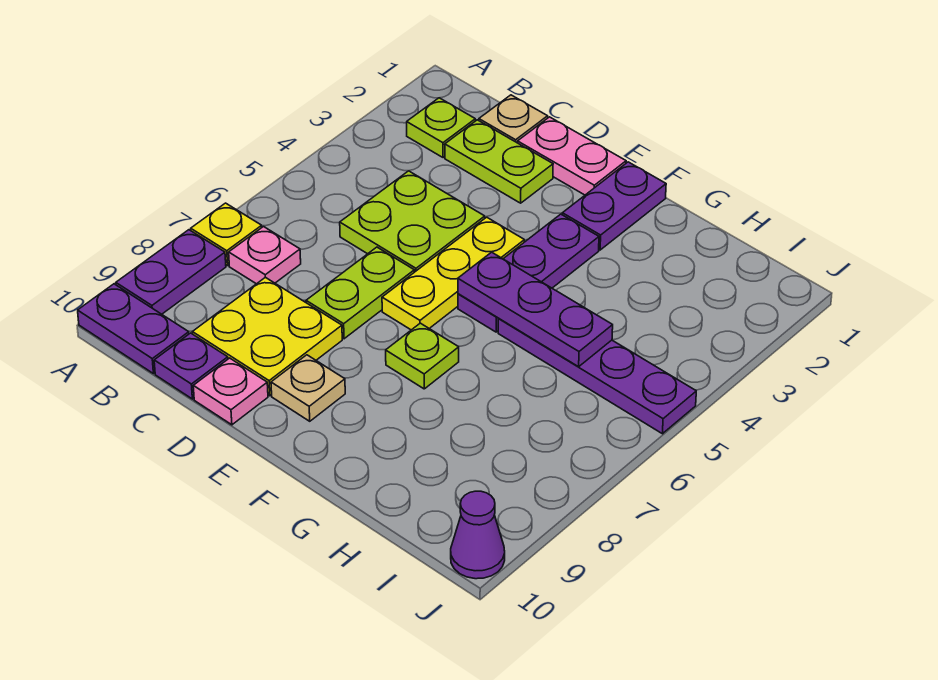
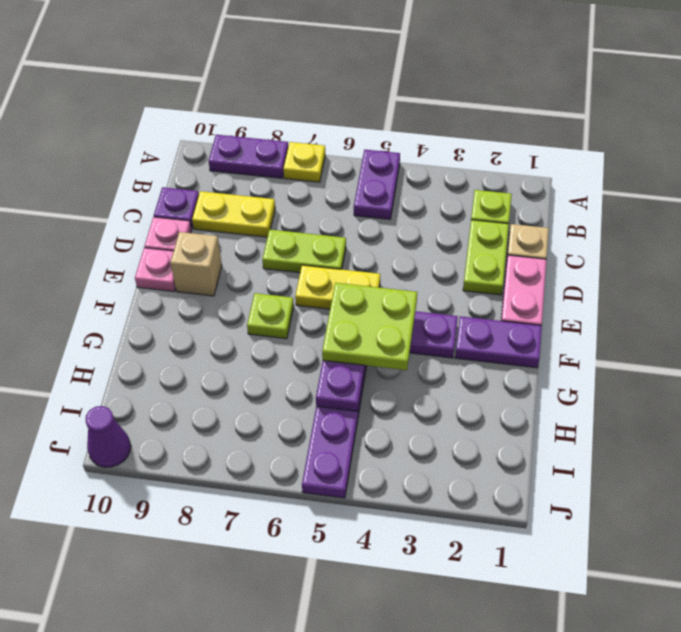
purple 1x2 plate [78,284,189,374] -> purple 1x2 plate moved to [354,150,400,219]
pink 1x1 plate [229,227,301,284] -> pink 1x1 plate moved to [135,248,176,291]
lime 2x2 plate [340,171,485,272] -> lime 2x2 plate moved to [322,283,417,370]
yellow 2x2 plate [192,277,342,396] -> yellow 1x2 plate [192,191,275,237]
yellow 1x3 plate [382,217,524,330] -> yellow 1x2 plate [295,265,380,309]
tan 1x1 plate [271,355,345,421] -> tan 1x1 brick [170,232,222,296]

